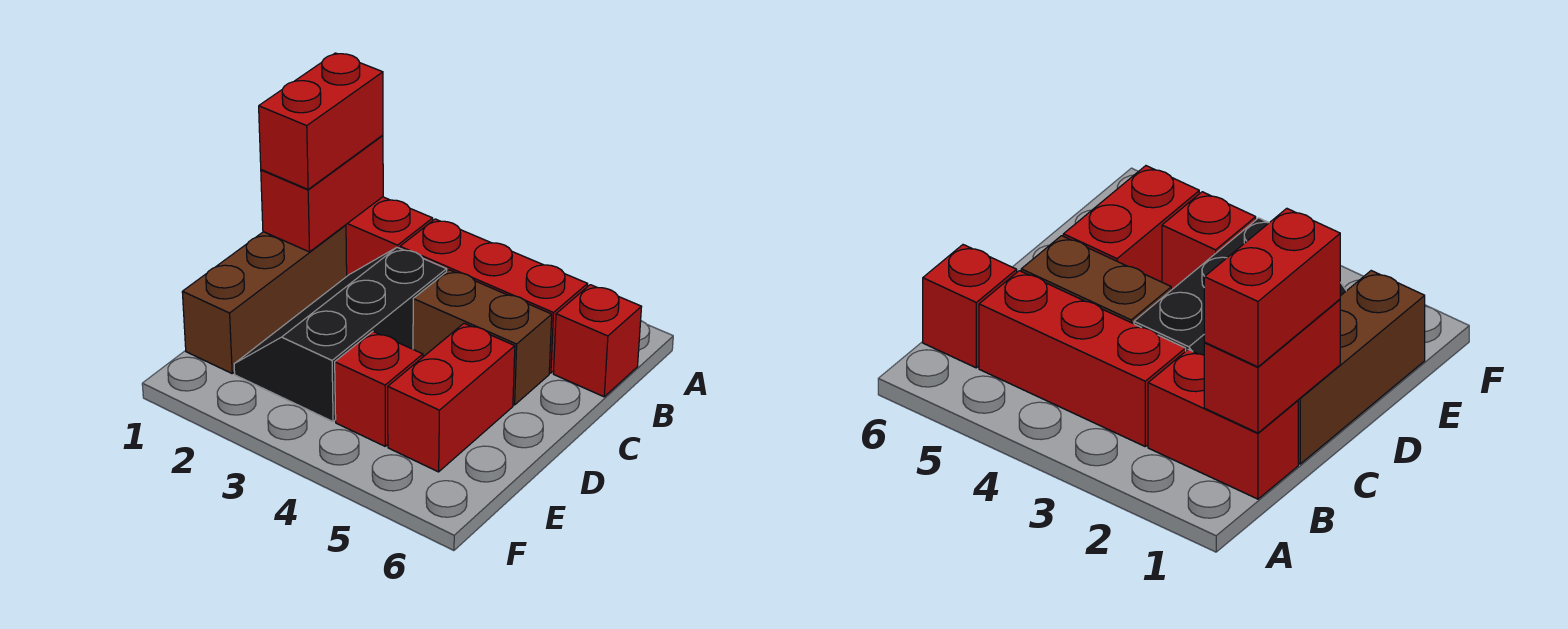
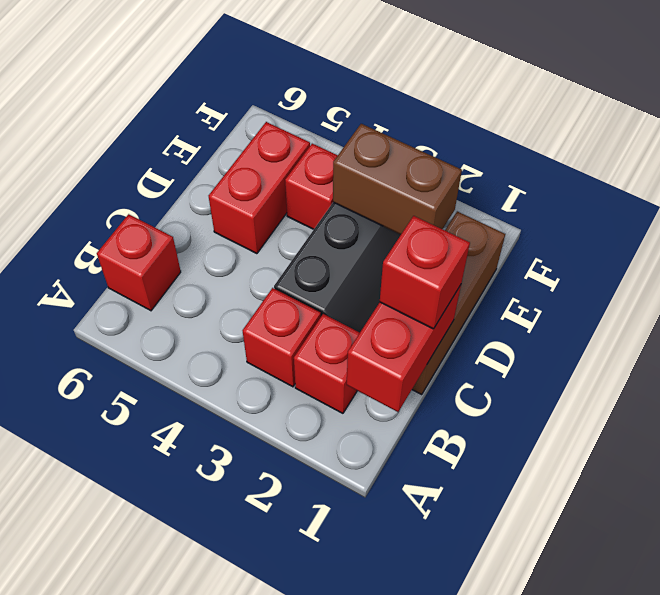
red 1x2 brick [346,197,433,276] -> red 1x1 brick [294,314,360,413]
red 1x2 brick [259,53,383,189] -> red 1x1 brick [380,216,470,329]
red 1x3 brick [400,219,588,373] -> red 1x1 brick [243,288,321,387]
brown 1x2 brick [413,270,552,405] -> brown 1x2 brick moved to [333,124,462,235]

